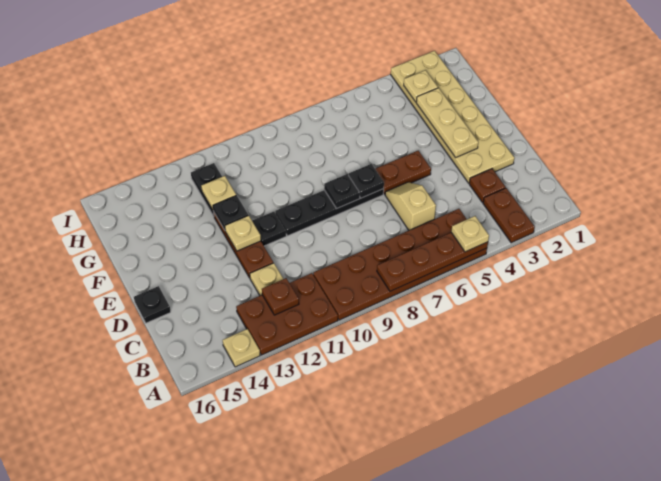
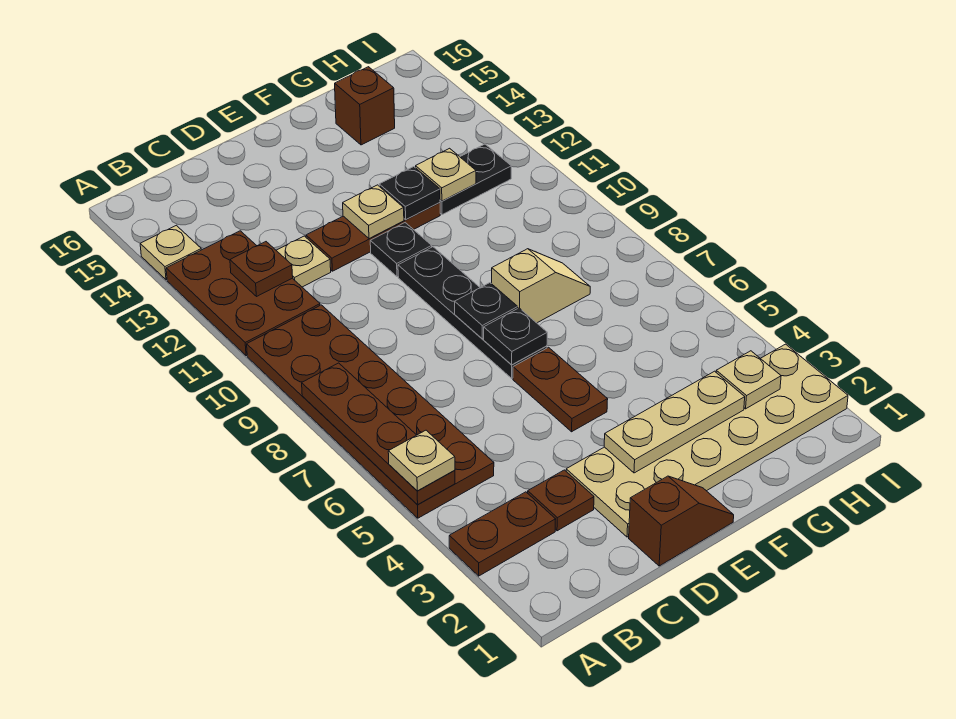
tan 1x2 slope [385,182,436,230] -> tan 1x2 slope moved to [492,249,590,323]
none -> brown 1x2 slope [629,476,734,566]
black 1x1 plate [134,286,171,323] -> none
none -> brown 1x1 brick [335,67,395,145]

